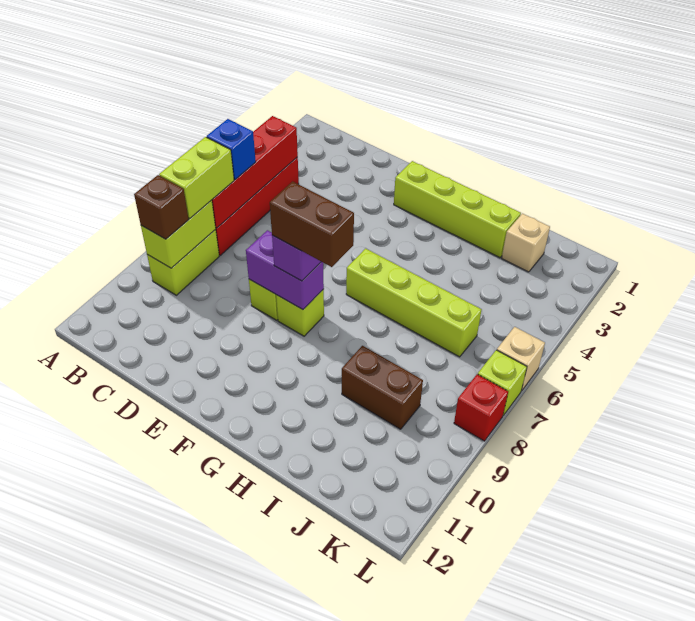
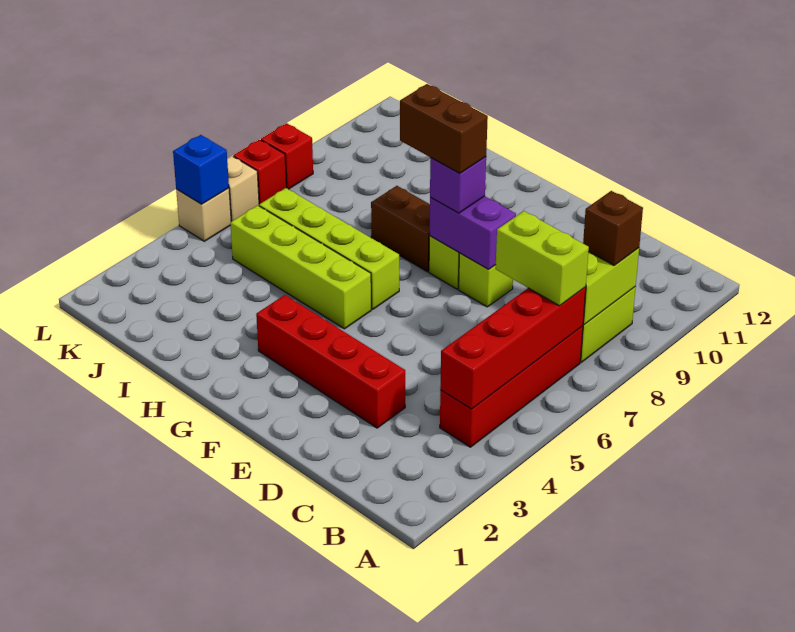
blue 1x1 brick [207,119,256,180] -> blue 1x1 brick moved to [173,135,229,204]
lime 1x2 brick [159,137,234,218] -> lime 1x2 brick turned to [496,211,589,306]
none -> red 1x4 brick [256,295,405,428]
lime 1x4 brick [394,161,521,258] -> lime 1x4 brick moved to [230,205,371,329]
brown 1x2 brick [342,346,423,429] -> brown 1x2 brick moved to [371,186,430,272]
tan 1x1 brick [502,214,550,272] -> tan 1x1 brick moved to [176,188,231,241]
lime 1x1 brick [478,350,527,416] -> red 1x1 brick [233,140,286,204]

